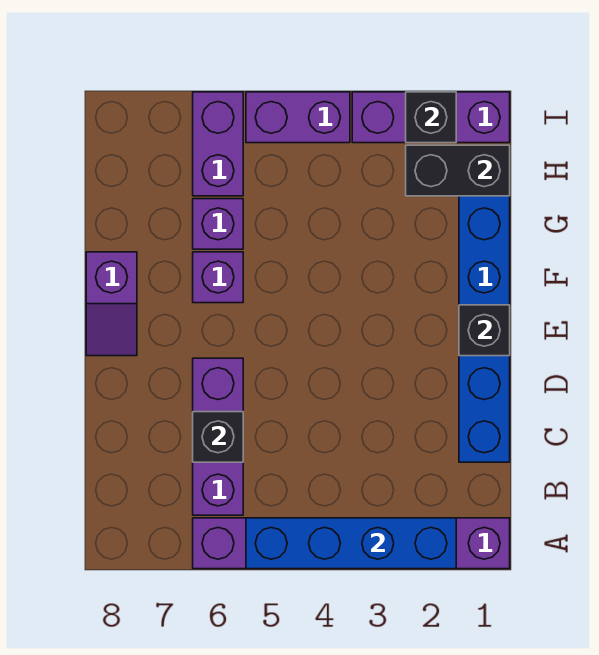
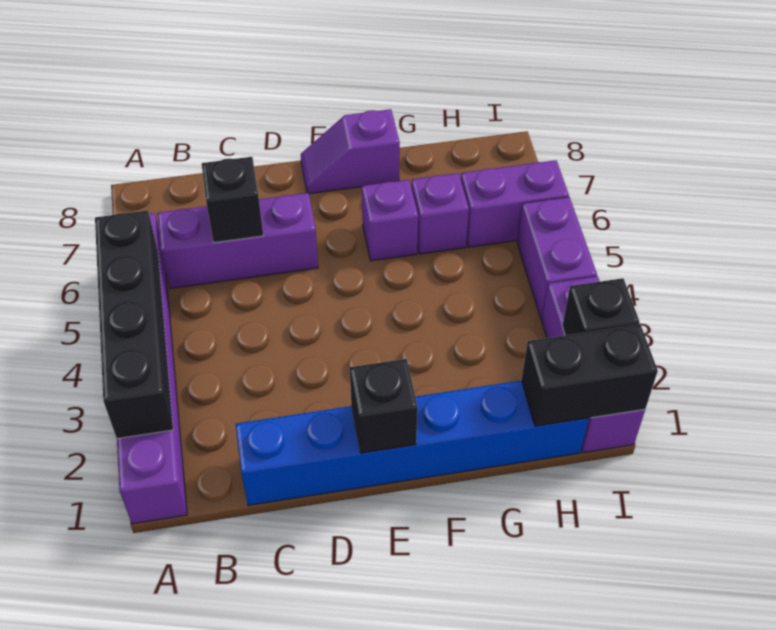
blue 1x4 brick [246,518,456,569] -> black 1x4 brick [95,210,173,439]
black 1x2 brick [406,145,510,196] -> black 1x2 brick turned to [521,325,658,426]

